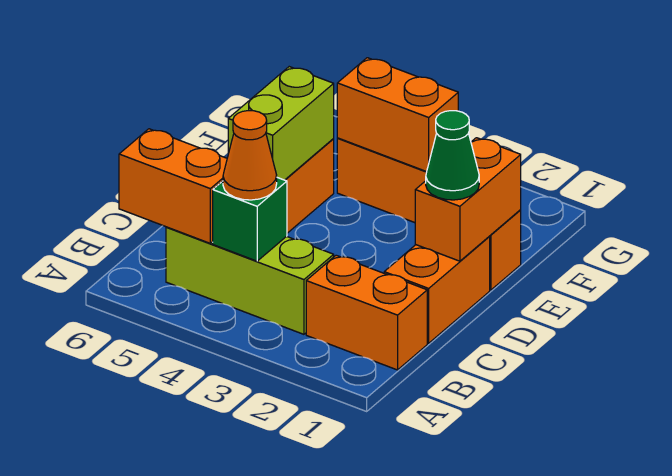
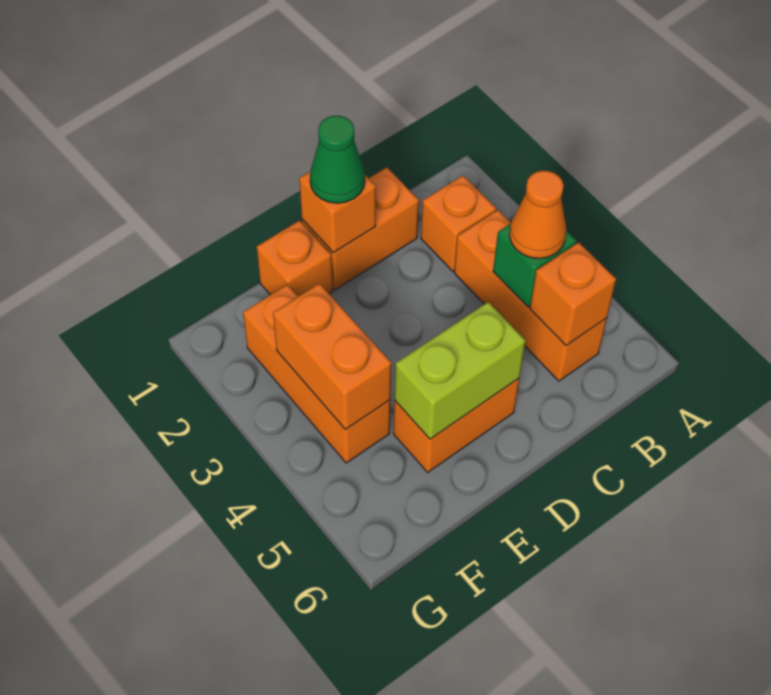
orange 1x2 brick [306,255,427,370] -> orange 1x1 brick [421,176,496,271]
lime 1x3 brick [166,227,334,334] -> orange 1x3 brick [454,210,607,381]
orange 1x2 brick [119,129,227,243] -> orange 1x1 brick [530,242,616,346]
orange 1x2 brick [415,138,521,261] -> orange 1x1 brick [299,172,376,252]

